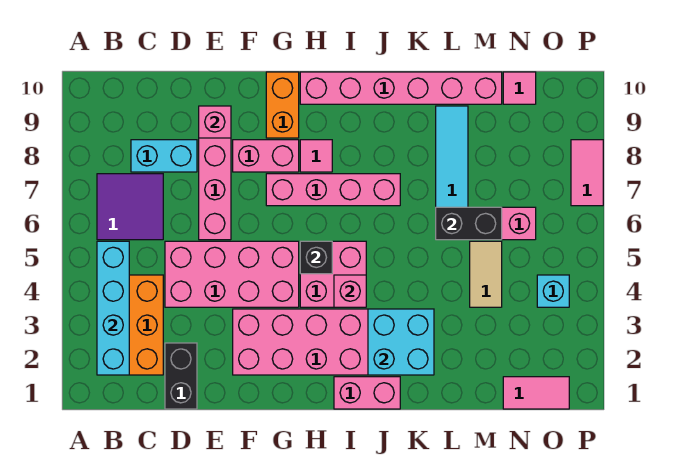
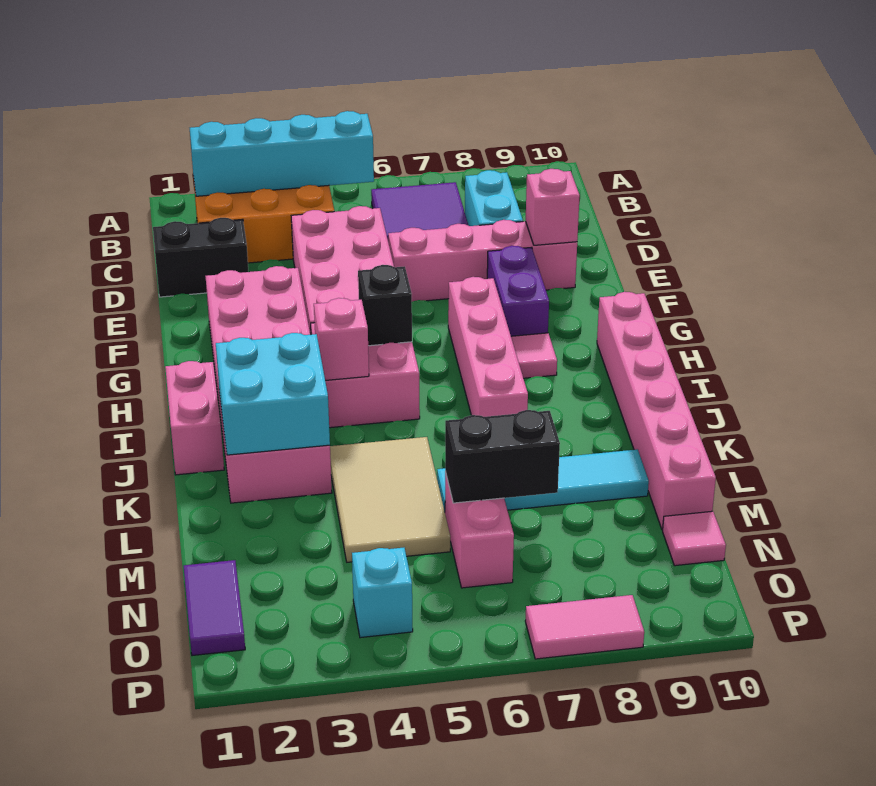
pink 1x2 brick [233,140,299,172] -> purple 1x2 brick [487,246,549,336]
orange 1x2 brick [266,72,299,138] -> none
black 1x2 brick [436,207,502,240] -> black 1x2 brick turned to [445,410,560,503]
tan 1x2 tile [470,241,502,307] -> tan 2x3 tile [330,437,450,562]
pink 1x2 tile [503,377,569,409] -> purple 1x2 tile [184,560,245,656]

